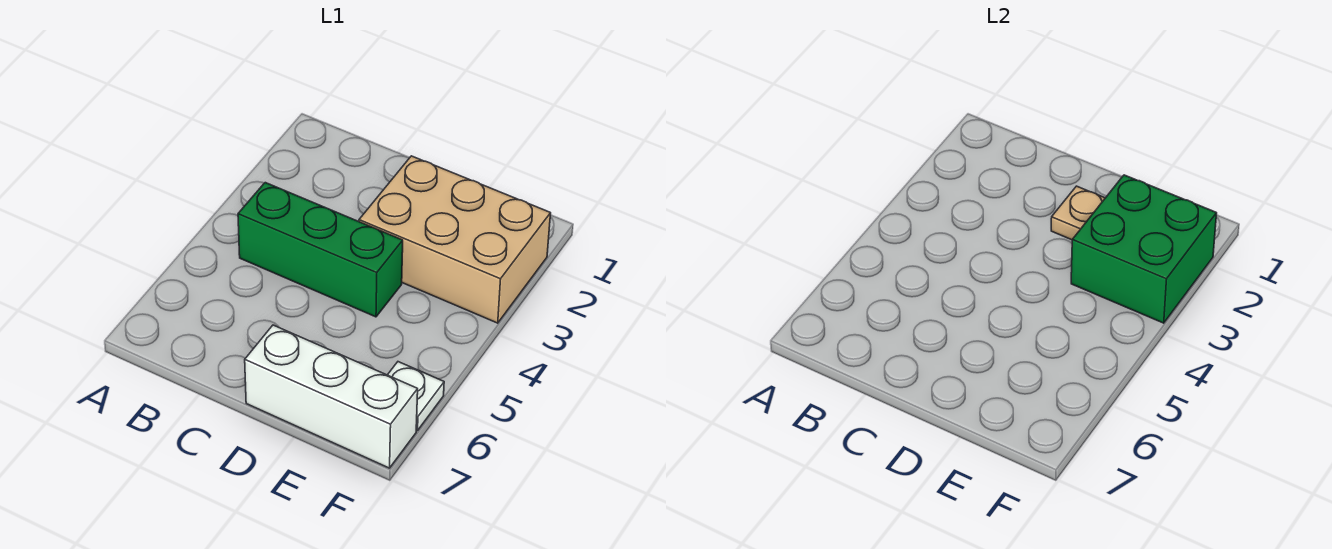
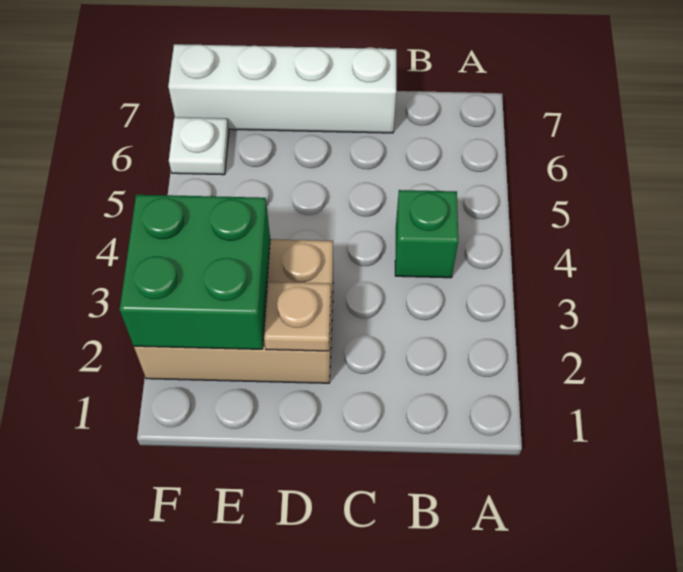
green 1x3 brick [238,183,403,317] -> green 1x1 brick [395,190,458,278]
white 1x3 brick [245,325,418,468] -> white 1x4 brick [168,44,396,133]

